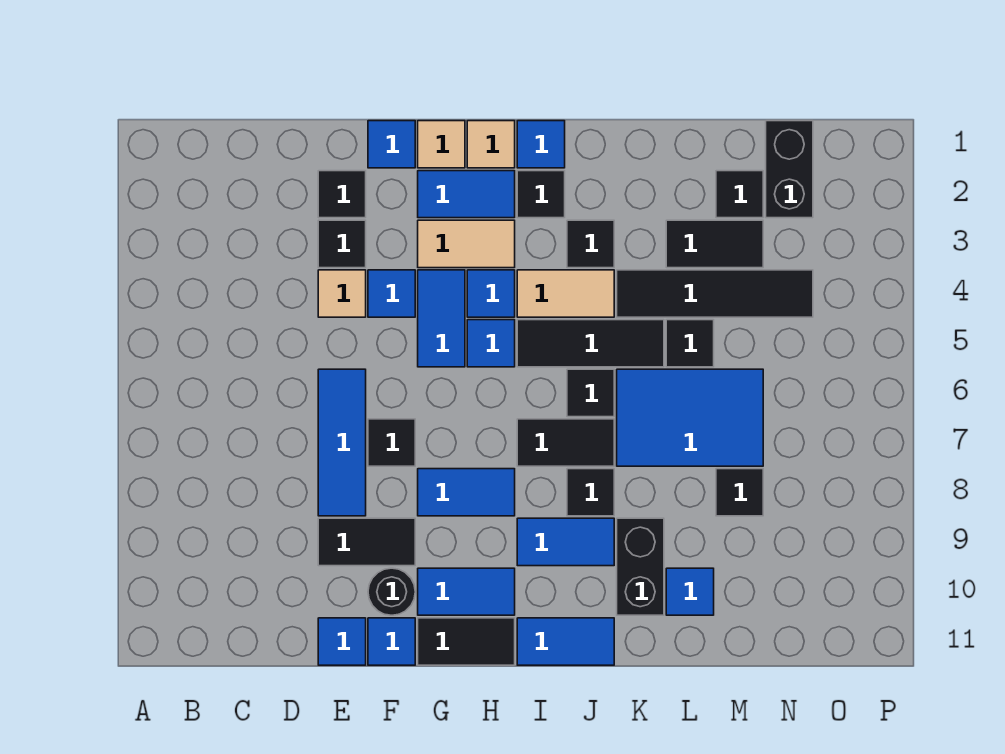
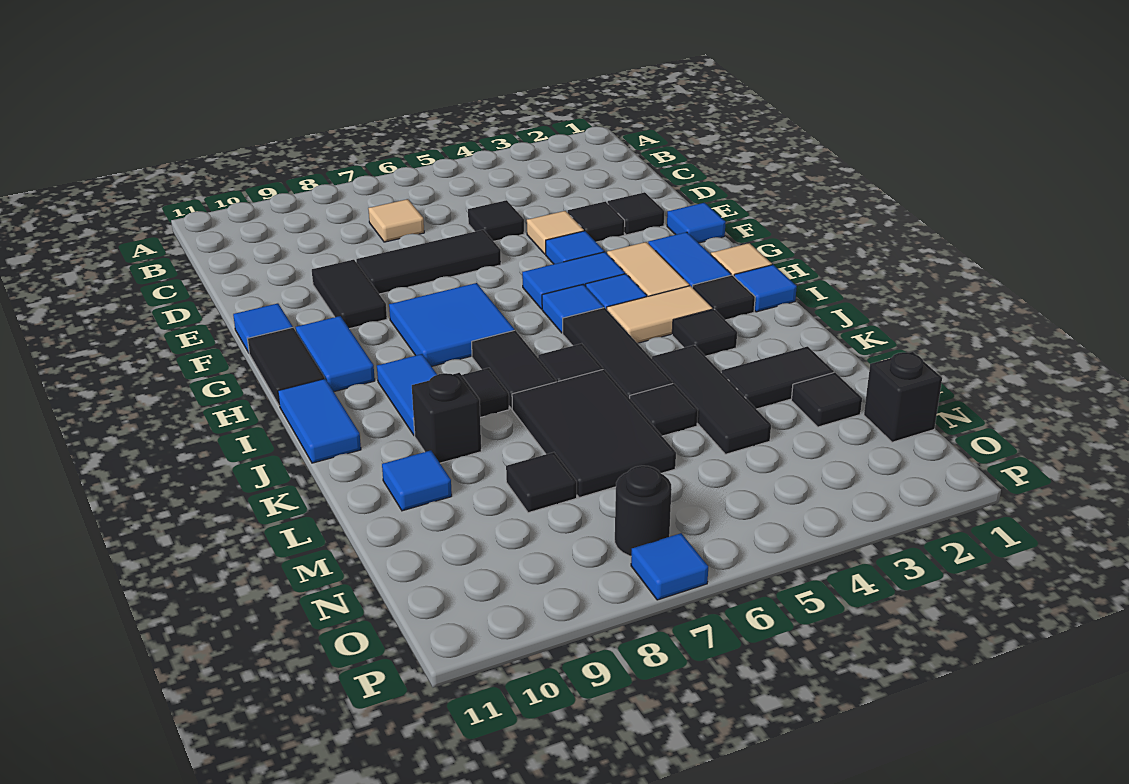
blue 1x3 tile [318,369,366,516] -> black 1x3 tile [356,230,501,294]
blue 1x1 tile [318,618,366,665] -> blue 1x1 tile moved to [631,533,708,600]
black 1x1 tile [368,419,415,466] -> black 1x1 tile moved to [468,200,524,241]
black 1x1 round brick [368,568,415,615] -> black 1x1 round brick moved to [615,466,672,556]
tan 1x1 tile [418,121,465,168] -> tan 1x1 tile moved to [368,199,424,242]
blue 1x2 tile [418,469,515,516] -> blue 2x2 tile [389,283,514,366]
tan 1x2 tile [517,270,614,317] -> tan 1x2 tile turned to [607,286,713,343]
black 1x4 tile [617,270,813,317] -> black 1x3 tile [652,345,771,454]
blue 2x3 tile [617,369,763,466] -> black 2x3 tile [512,369,676,498]
black 1x2 brick [617,518,664,615] -> black 1x1 brick [412,373,481,463]
black 1x2 tile [666,220,763,268] -> black 1x2 tile turned to [721,346,834,409]
black 1x2 brick [766,121,813,218] -> black 1x1 brick [864,352,942,442]

